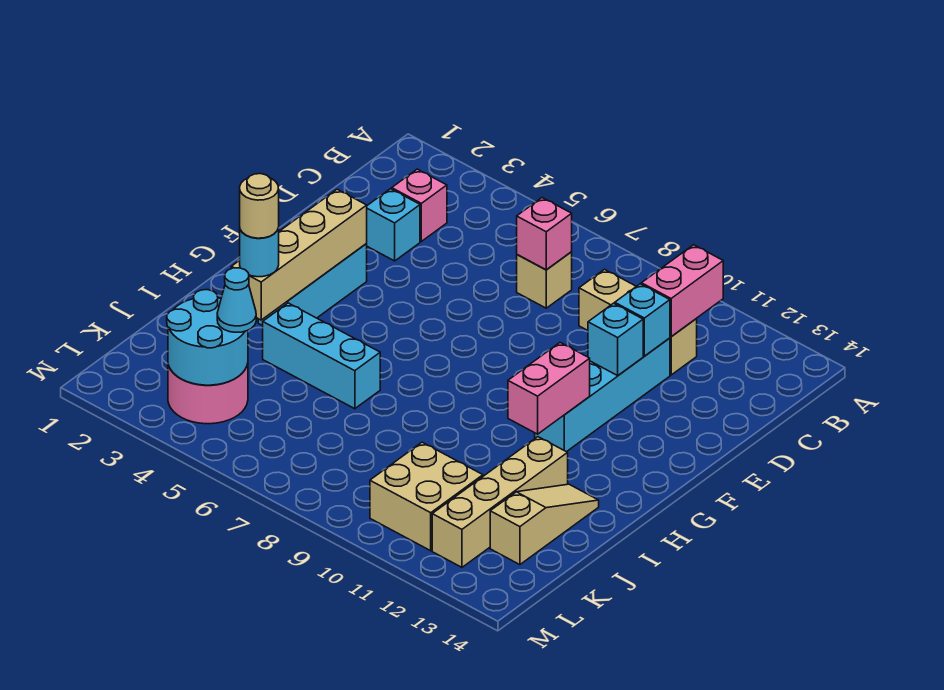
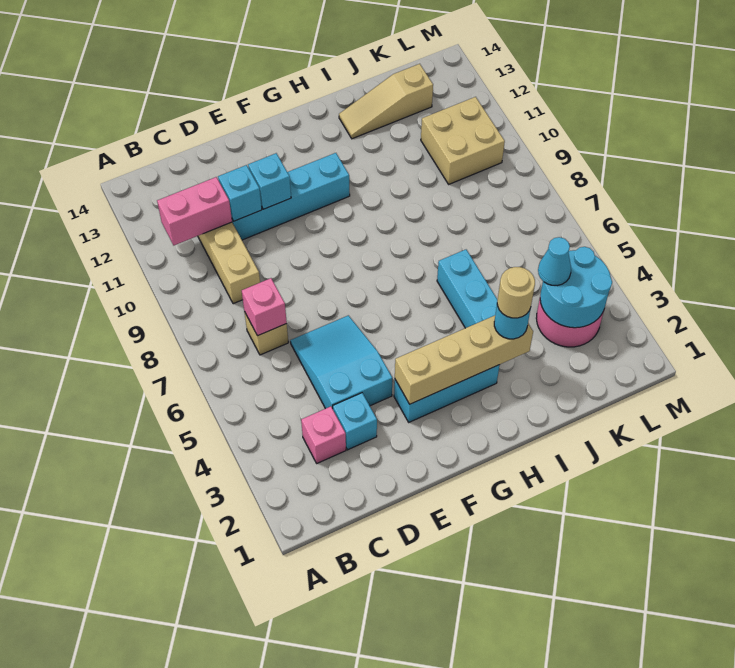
none -> cyan 2x3 slope [290,315,392,409]
pink 1x2 brick [508,343,590,434] -> none
tan 1x4 brick [432,437,568,567] -> none

